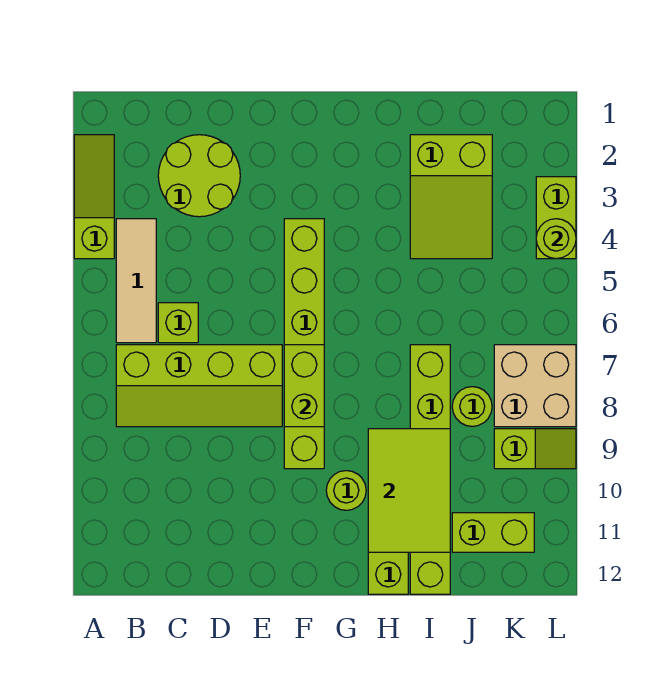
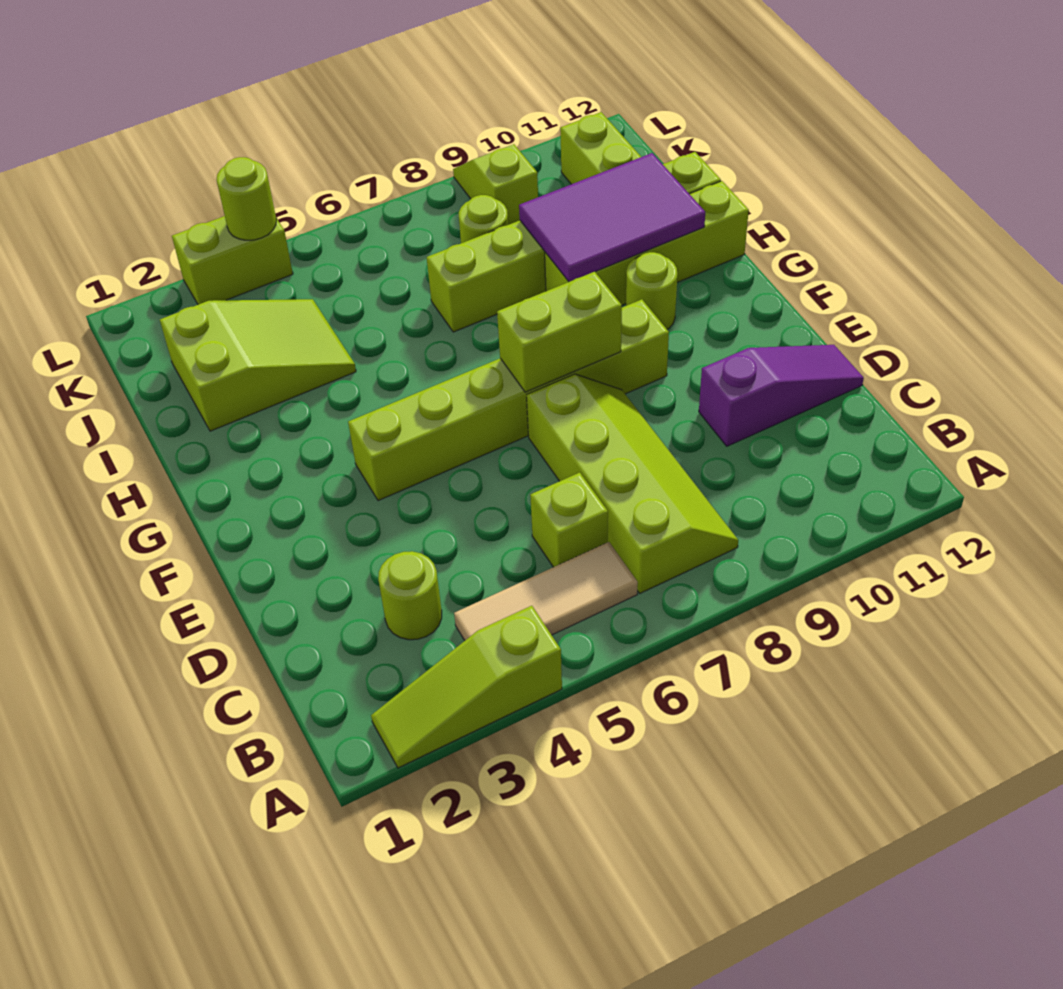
lime 2x2 round brick [158,135,240,217] -> lime 1x1 round brick [378,551,442,640]
none -> purple 1x3 slope [699,345,864,446]
lime 2x3 tile [368,429,450,552] -> purple 2x3 tile [519,153,705,282]
tan 2x2 brick [494,345,576,427] -> none

